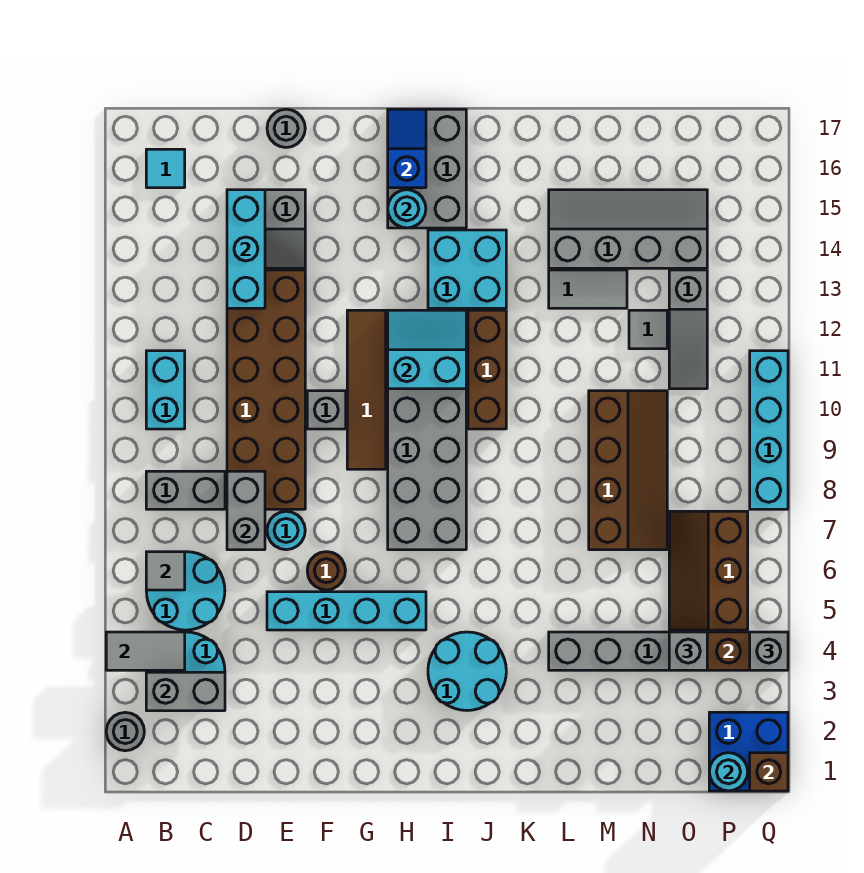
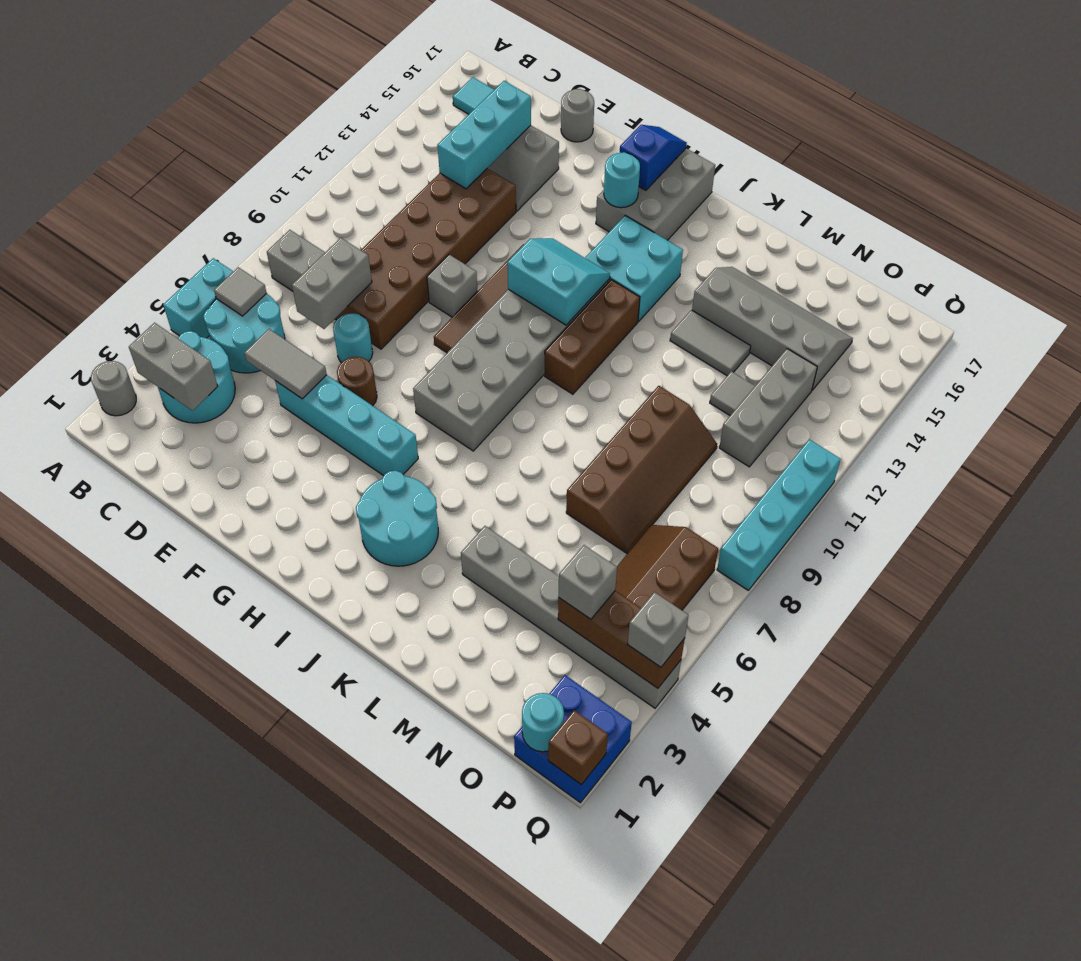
grey 1x2 tile [106,632,185,670] -> grey 1x2 tile moved to [244,329,327,399]
cyan 1x2 brick [146,351,185,429] -> cyan 1x2 brick moved to [163,258,233,338]
grey 1x3 slope [669,270,707,389] -> grey 1x3 brick [719,349,817,467]

